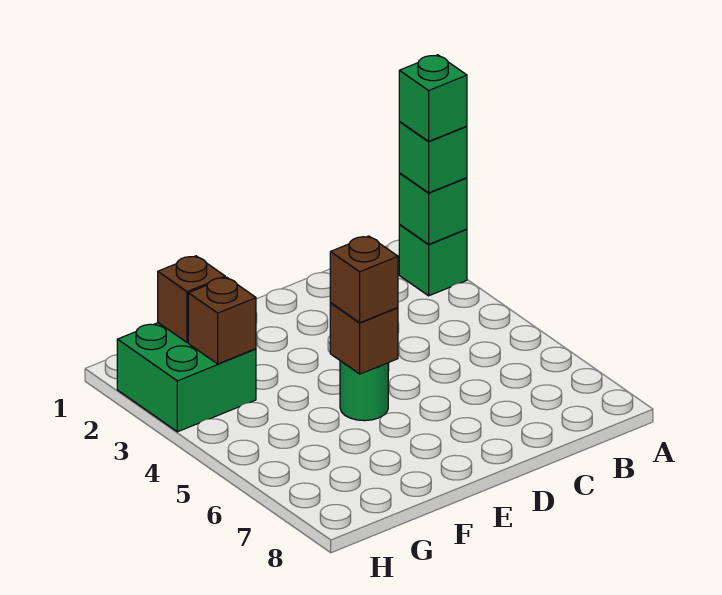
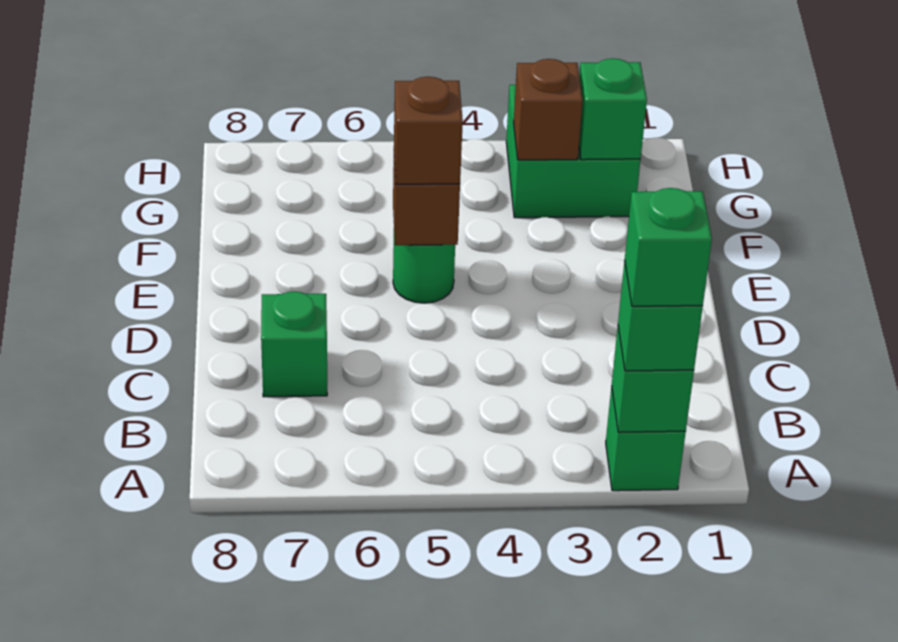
none -> green 1x1 brick [261,291,327,397]
brown 1x1 brick [158,256,225,342] -> green 1x1 brick [579,58,647,160]

